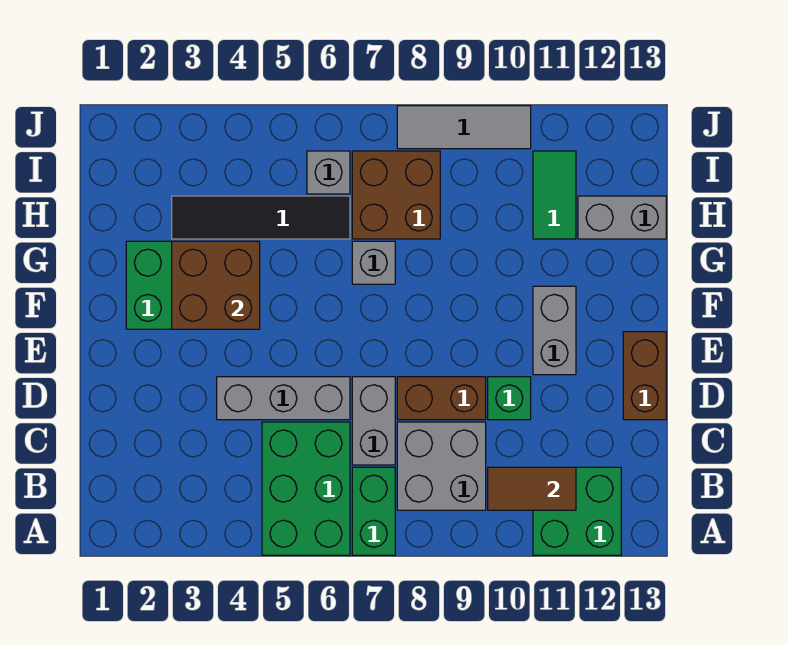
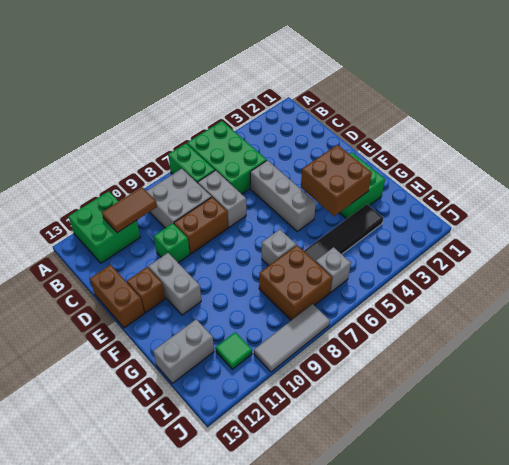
grey 1x3 brick [217,377,350,420] -> grey 1x3 brick turned to [250,160,316,231]
none -> brown 1x1 brick [127,267,165,313]
green 1x2 tile [533,151,576,239] -> green 1x1 tile [216,332,252,369]

